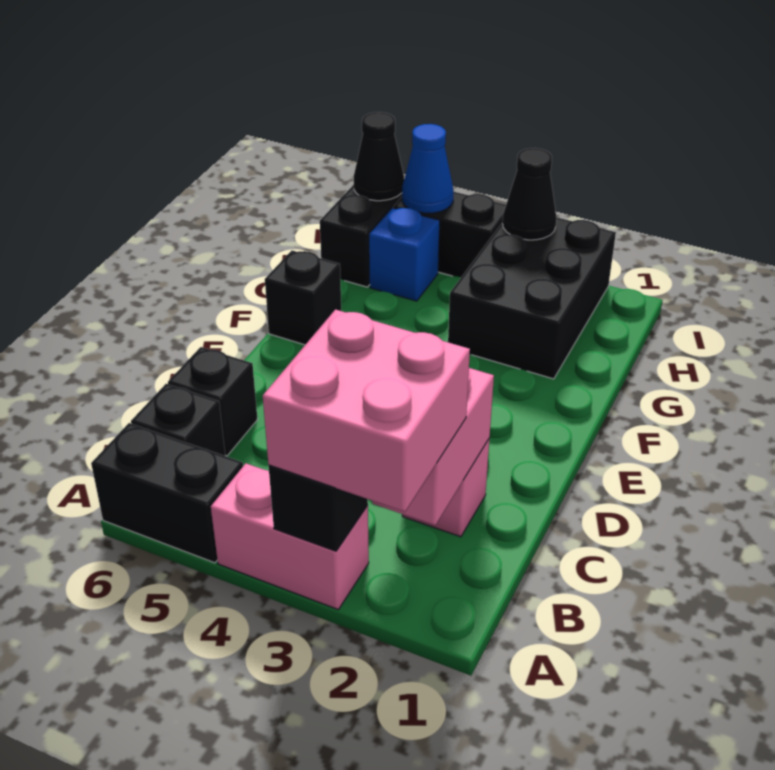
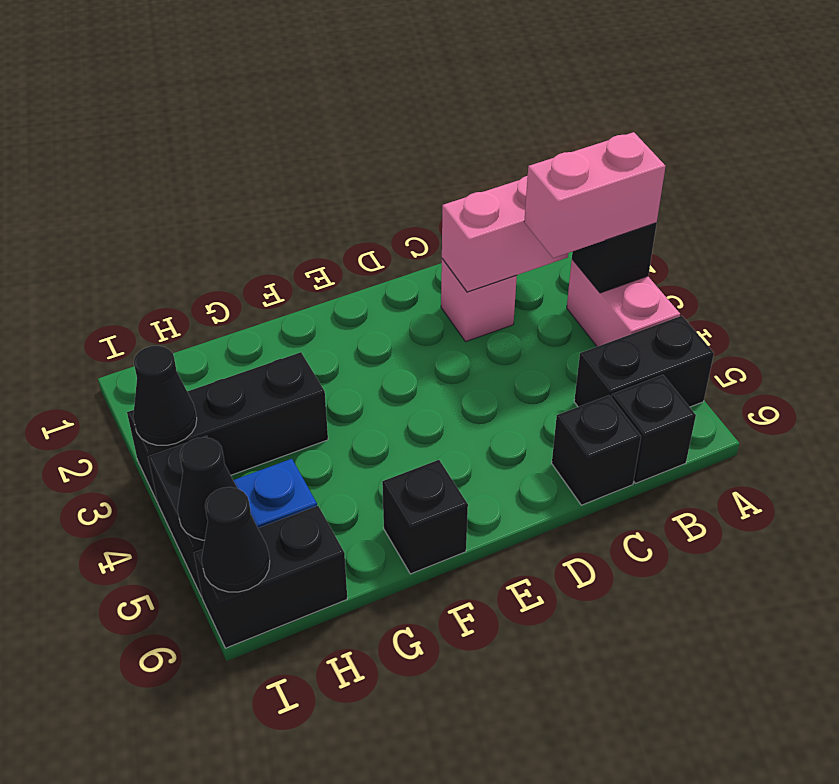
pink 2x2 brick [263,310,470,512] -> pink 1x2 brick [524,132,666,258]
black 1x2 brick [91,423,243,563] -> black 1x2 brick turned to [574,316,714,407]
black 2x3 brick [448,218,616,379] -> black 1x3 brick [127,352,328,502]
blue 1x1 cone [402,124,454,213] -> black 1x1 cone [178,437,237,540]

